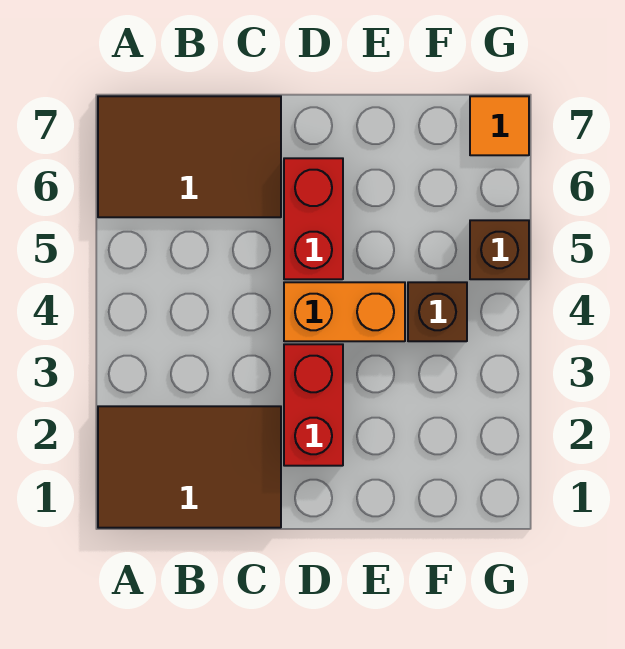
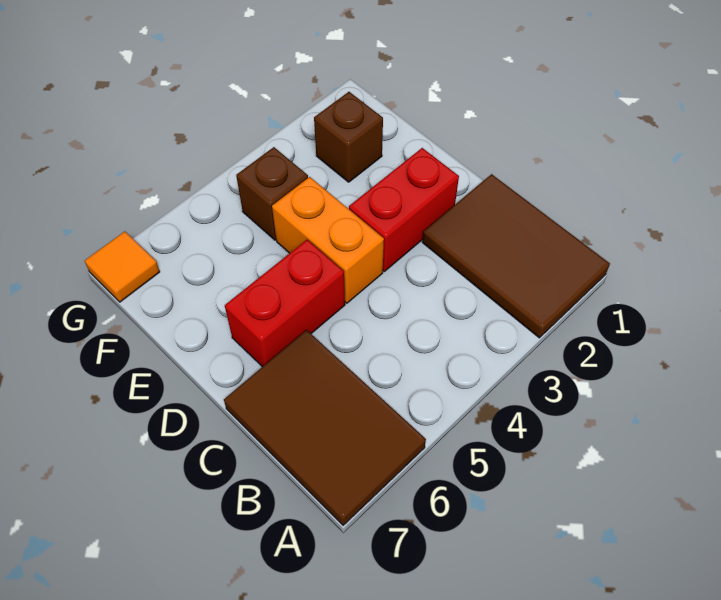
brown 1x1 brick [470,220,529,279] -> brown 1x1 brick moved to [314,92,383,182]

